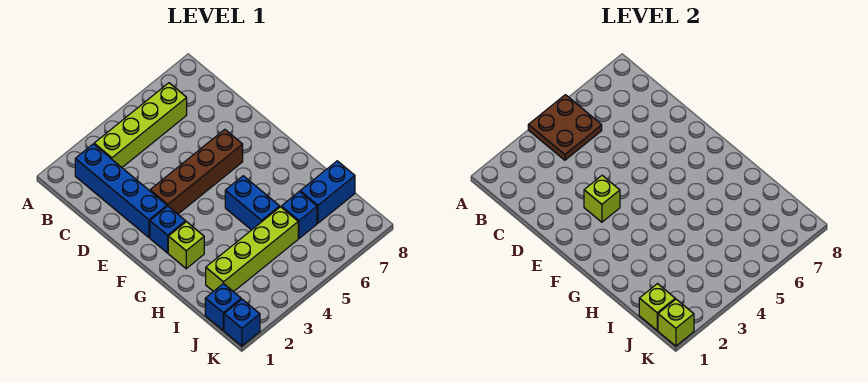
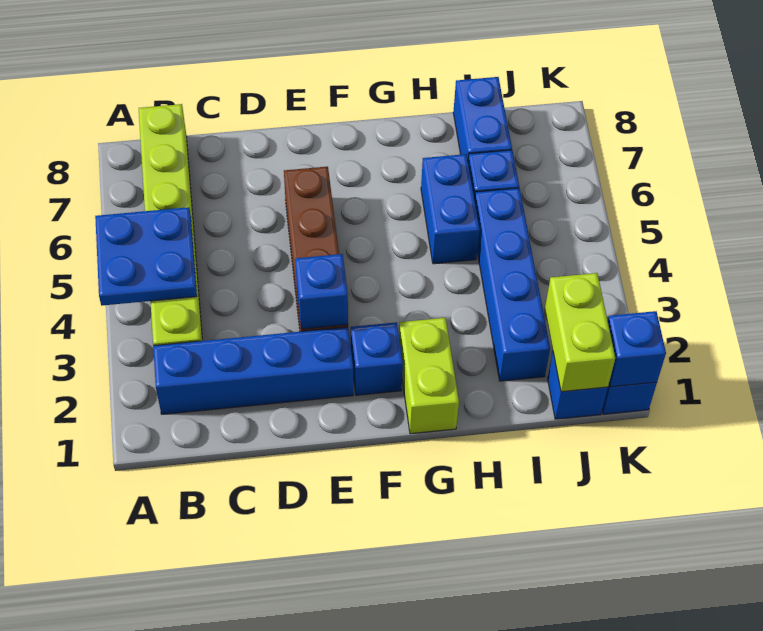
brown 2x2 plate [528,95,602,160] -> blue 2x2 plate [95,207,197,306]
lime 1x4 brick [94,83,187,167] -> lime 1x6 brick [139,104,202,346]
lime 1x1 brick [584,175,620,222] -> blue 1x1 brick [295,254,348,329]
lime 1x1 brick [168,222,204,269] -> lime 1x2 brick [399,318,459,434]
blue 1x2 brick [225,176,280,230] -> blue 1x2 brick turned to [421,154,480,264]
lime 1x4 brick [206,207,298,292] -> blue 1x4 brick [475,188,550,381]
lime 1x1 brick [639,284,675,330] -> lime 1x2 brick [545,273,615,392]
lime 1x1 brick [658,299,694,346] -> blue 1x1 brick [608,311,666,387]

